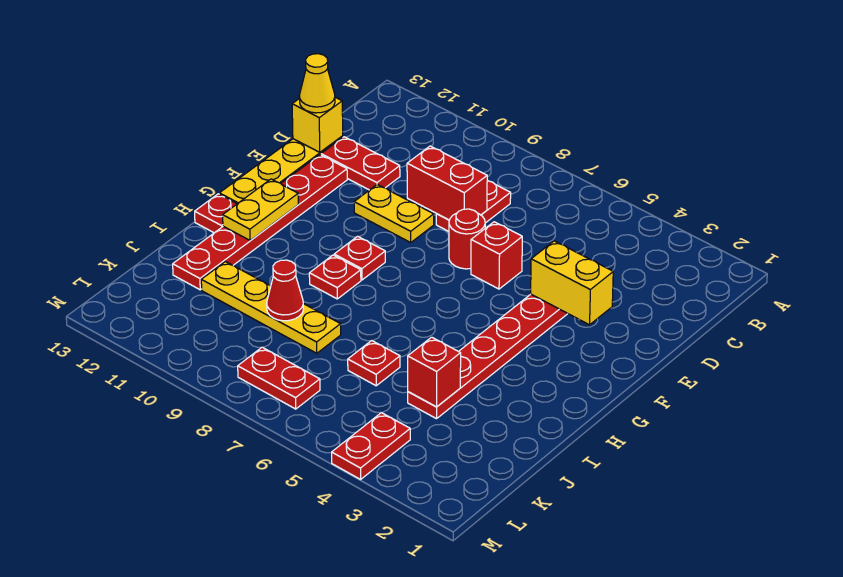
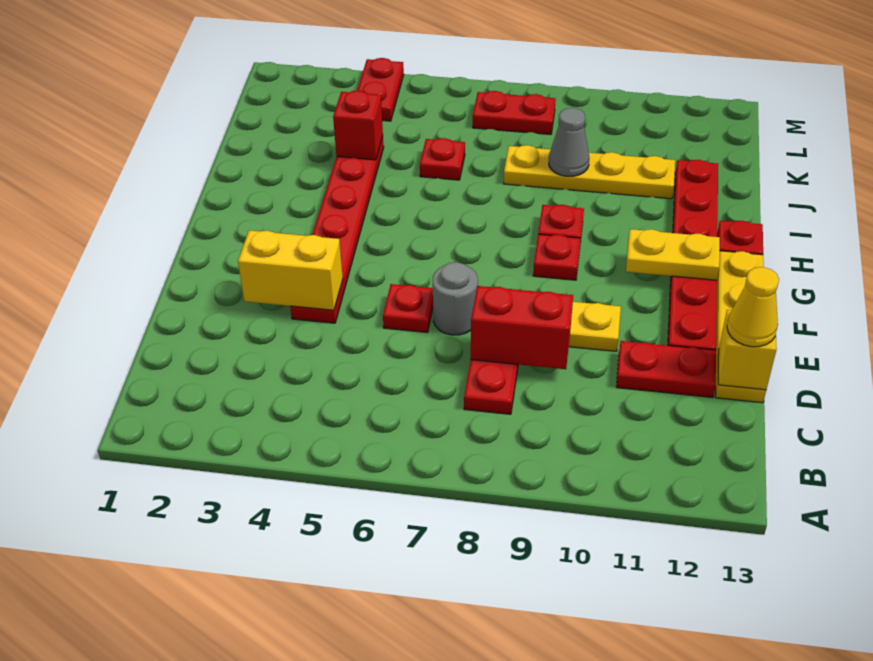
red 1x1 brick [471,222,522,289] -> red 1x1 plate [383,284,433,333]
red 1x1 round brick [449,209,485,269] -> grey 1x1 round brick [433,262,478,335]
yellow 1x2 plate [223,179,298,240] -> yellow 1x2 plate turned to [626,229,720,280]
red 1x1 cone [267,260,304,321] -> grey 1x1 cone [549,108,589,176]

